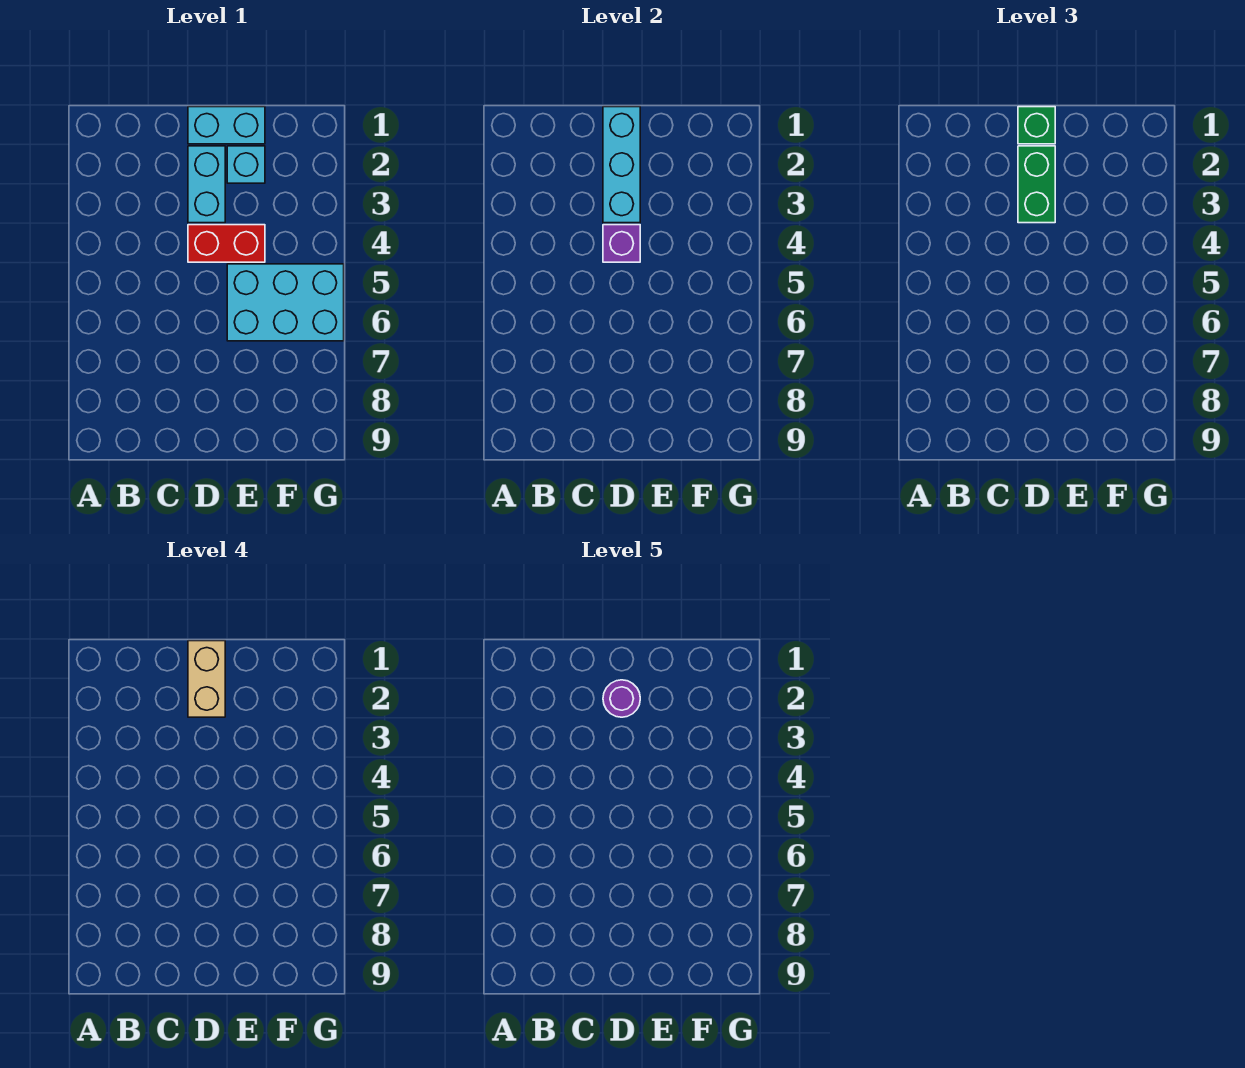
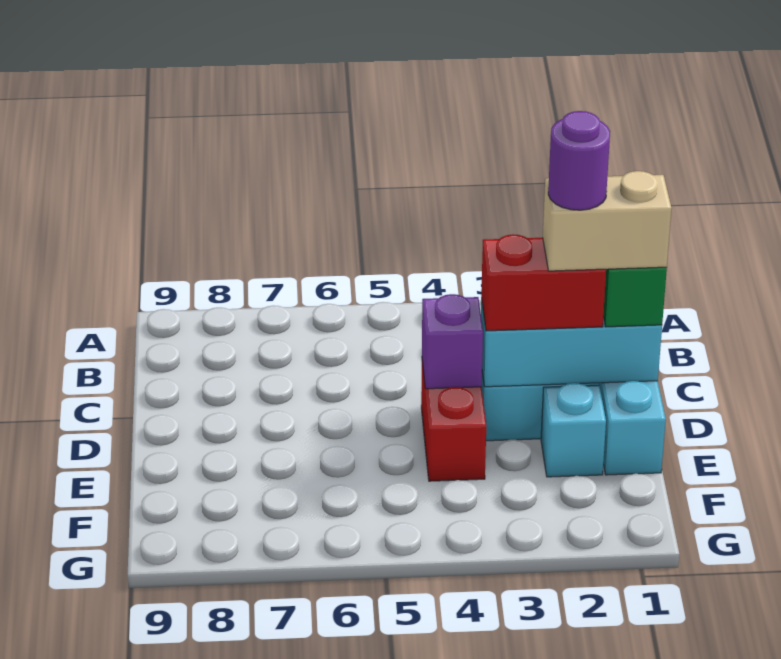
green 1x2 brick [1018,146,1055,223] -> red 1x2 brick [481,234,606,331]
cyan 2x3 brick [227,264,344,341] -> none

